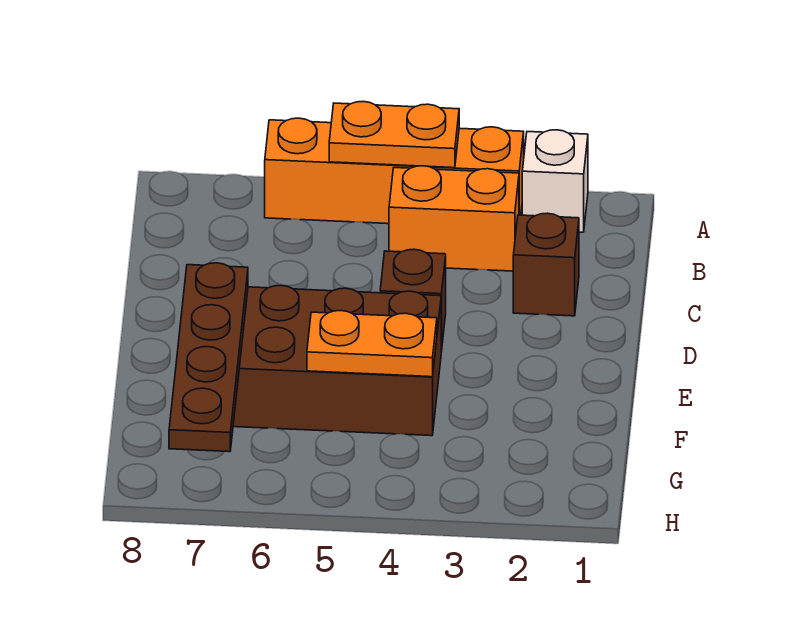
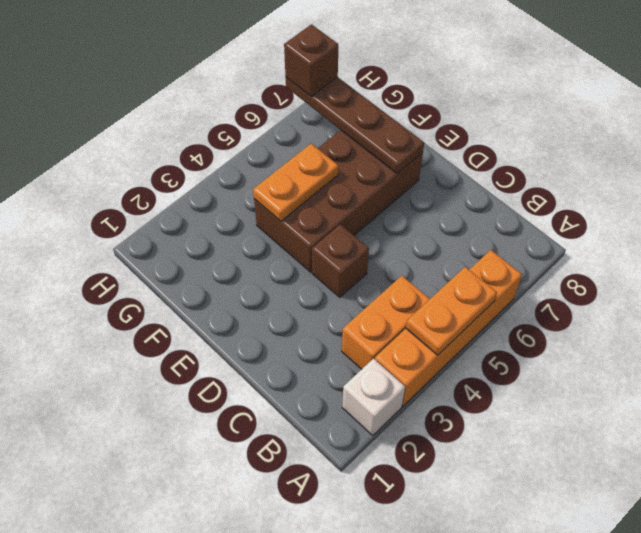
brown 1x1 brick [513,213,579,316] -> brown 1x1 brick moved to [284,24,338,97]

